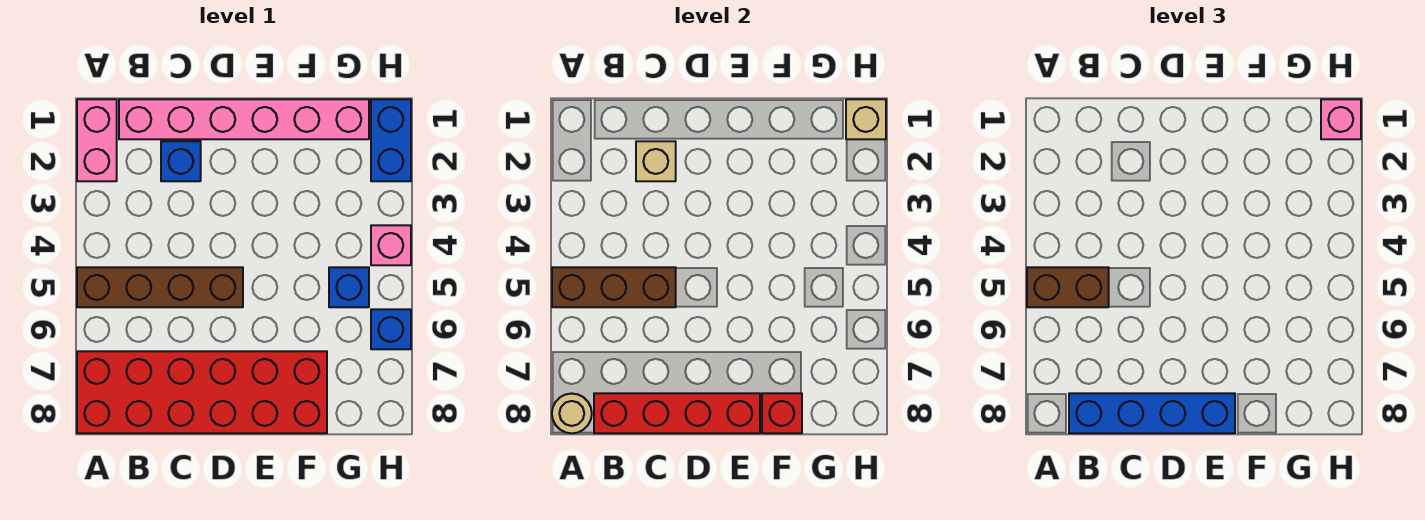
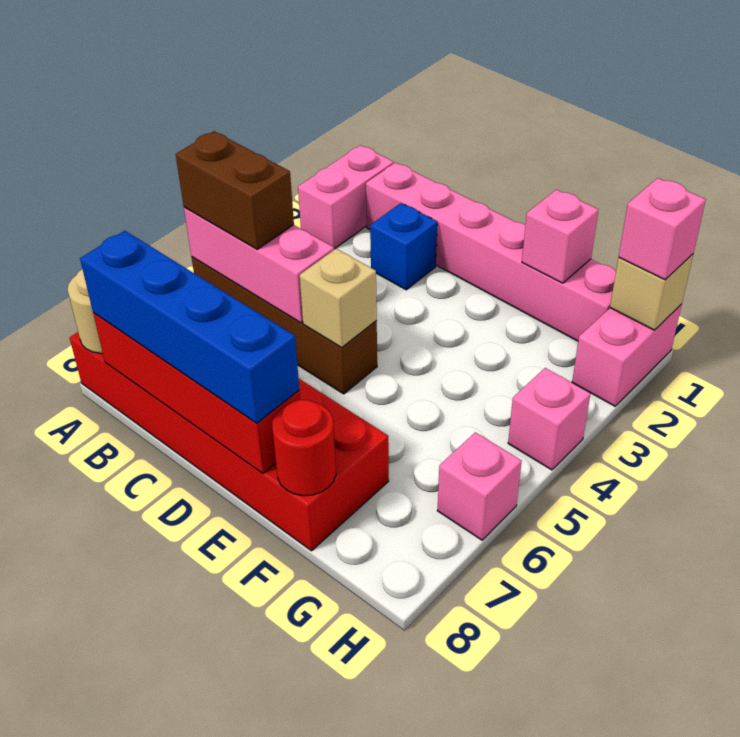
brown 1x3 brick [552,267,676,307] -> pink 1x3 brick [184,207,334,323]
tan 1x1 brick [636,141,676,181] -> tan 1x1 brick moved to [300,249,377,347]
none -> pink 1x1 brick [522,190,598,283]
red 1x1 brick [762,393,802,433] -> red 1x1 round brick [272,400,336,496]
blue 1x1 brick [329,267,369,307] -> none
blue 1x2 brick [371,99,411,181] -> pink 1x2 brick [572,304,682,406]
blue 1x1 brick [371,309,411,349] -> pink 1x1 brick [437,432,522,540]

